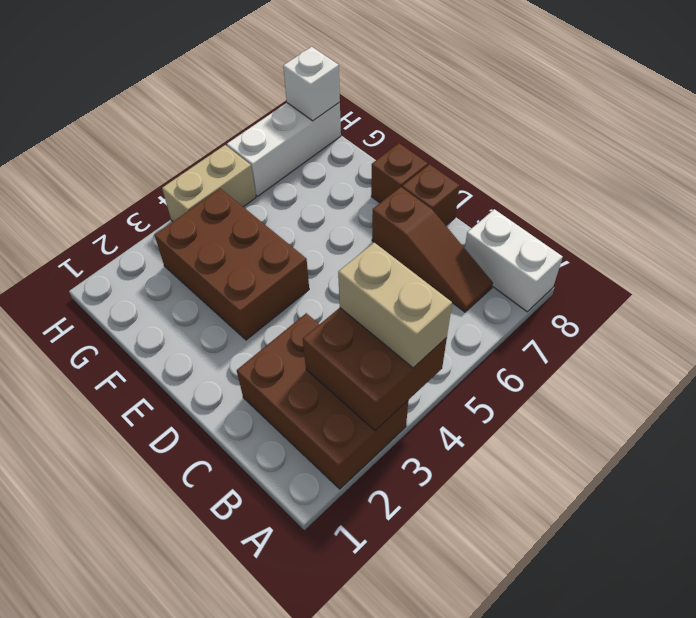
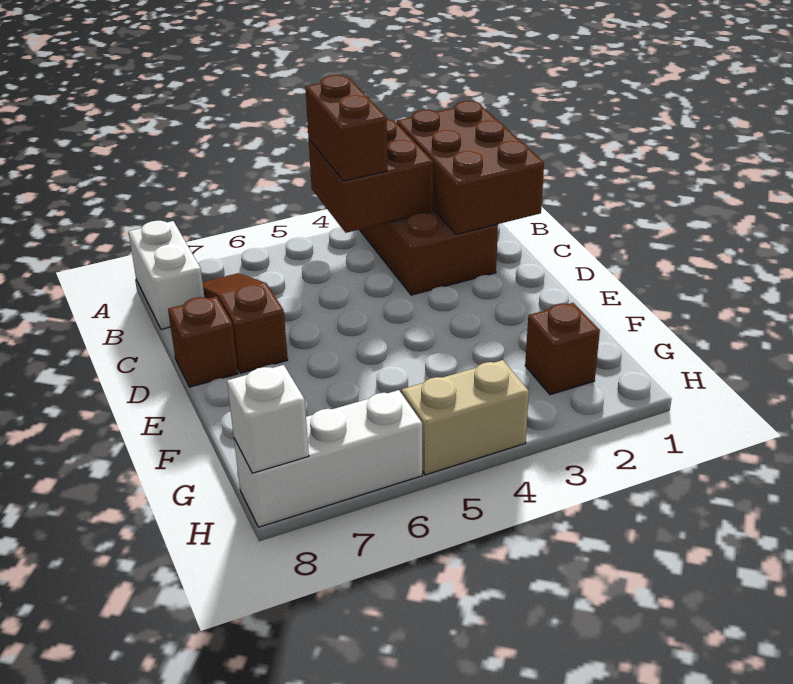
tan 1x2 brick [338,243,452,368] -> brown 1x2 brick [305,75,388,181]
brown 2x3 brick [155,189,309,340] -> brown 2x3 brick moved to [396,101,544,234]
brown 1x1 brick [371,143,428,203] -> brown 1x1 brick moved to [525,303,600,395]

